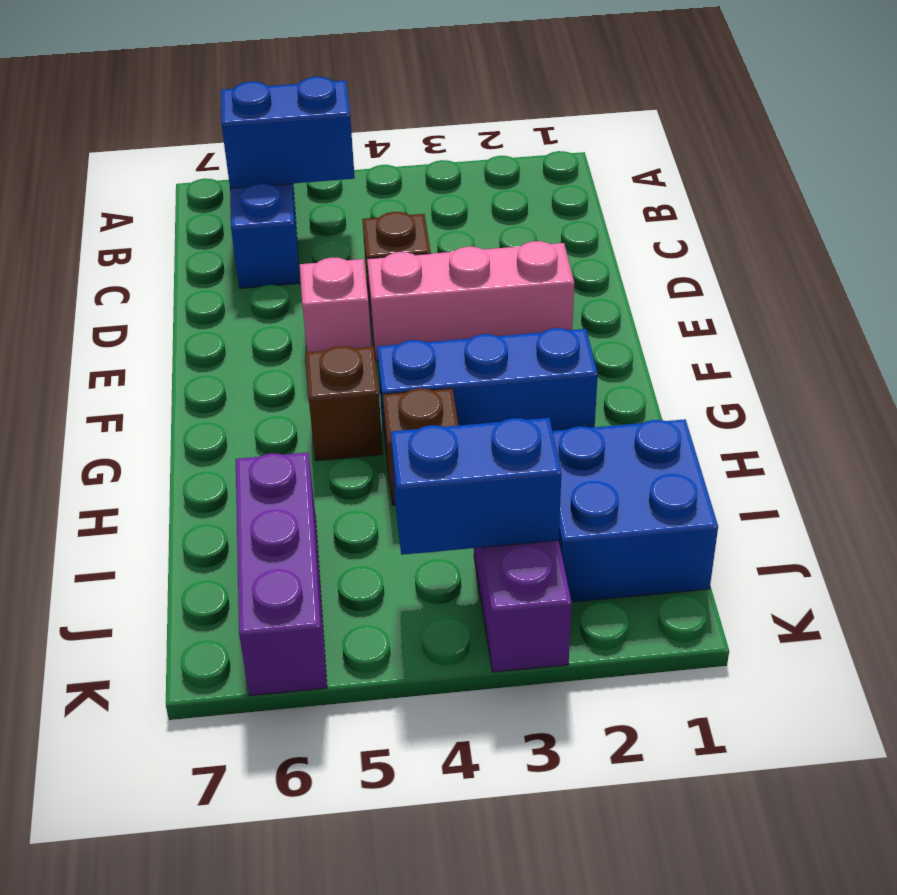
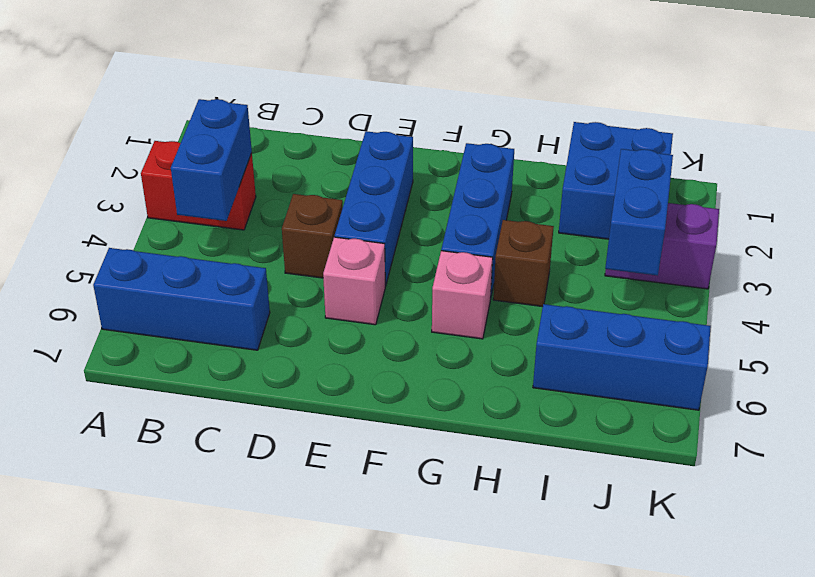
none -> red 1x2 brick [141,141,256,230]
blue 1x2 brick [221,77,355,188] -> blue 1x2 brick moved to [171,99,252,221]
pink 1x3 brick [367,241,574,361] -> blue 1x3 brick [335,131,413,286]
brown 1x1 brick [306,346,383,461] -> pink 1x1 brick [432,251,493,339]
purple 1x3 brick [236,453,327,696] -> blue 1x3 brick [533,304,711,410]

